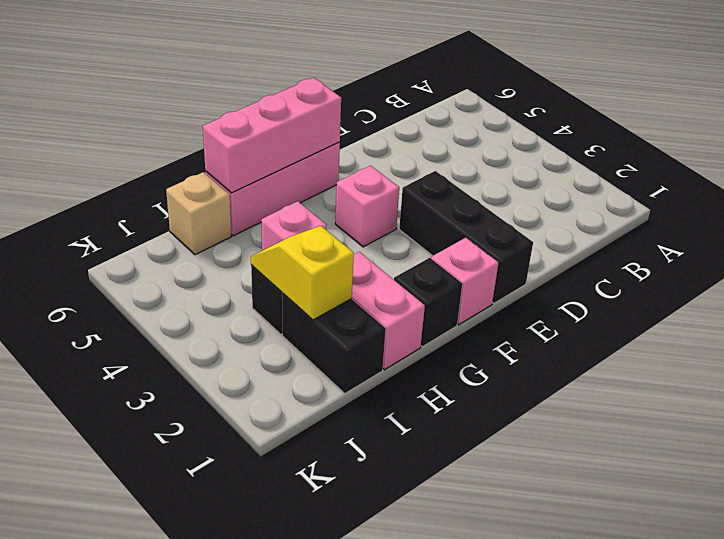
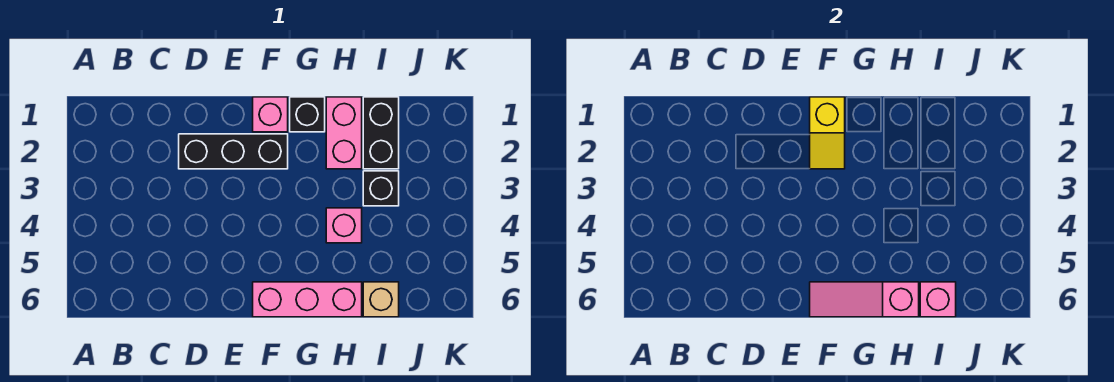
black 1x3 brick [399,171,533,303] -> black 1x3 brick turned to [179,134,288,169]
pink 1x1 brick [335,166,399,247] -> pink 1x1 brick moved to [920,282,956,317]
pink 1x3 brick [203,78,341,193] -> pink 1x3 slope [810,282,919,317]
yellow 1x2 slope [251,226,354,320] -> yellow 1x2 slope moved to [810,97,845,169]

